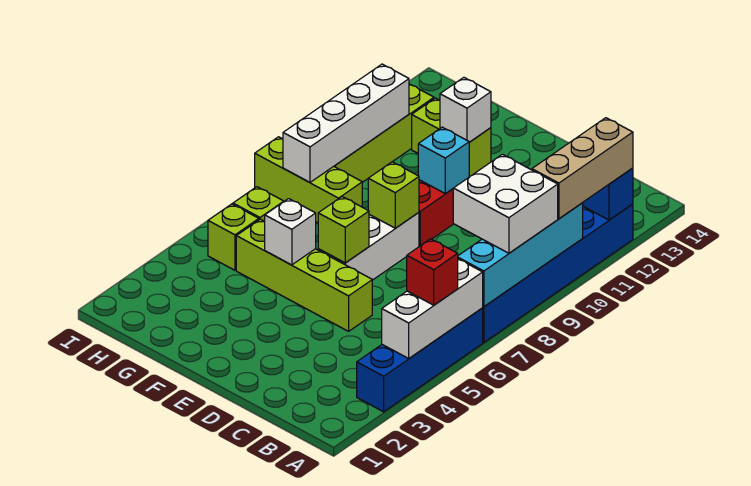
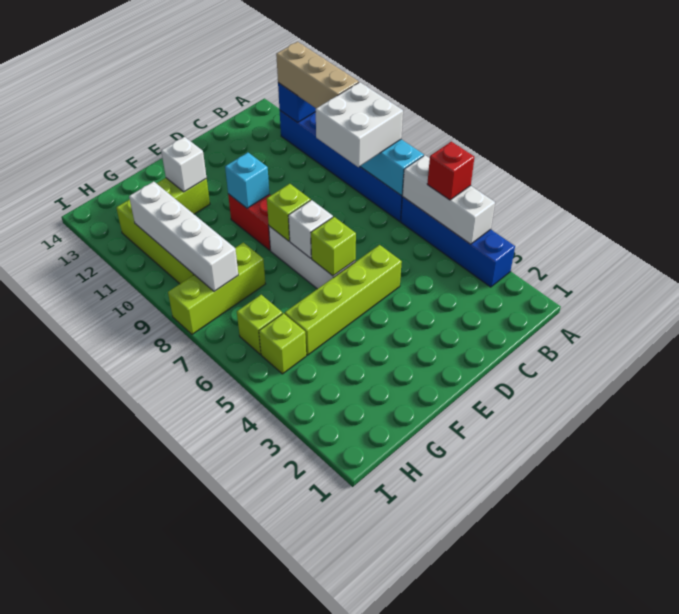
white 1x1 brick [264,199,316,265] -> white 1x1 brick moved to [288,200,333,258]

